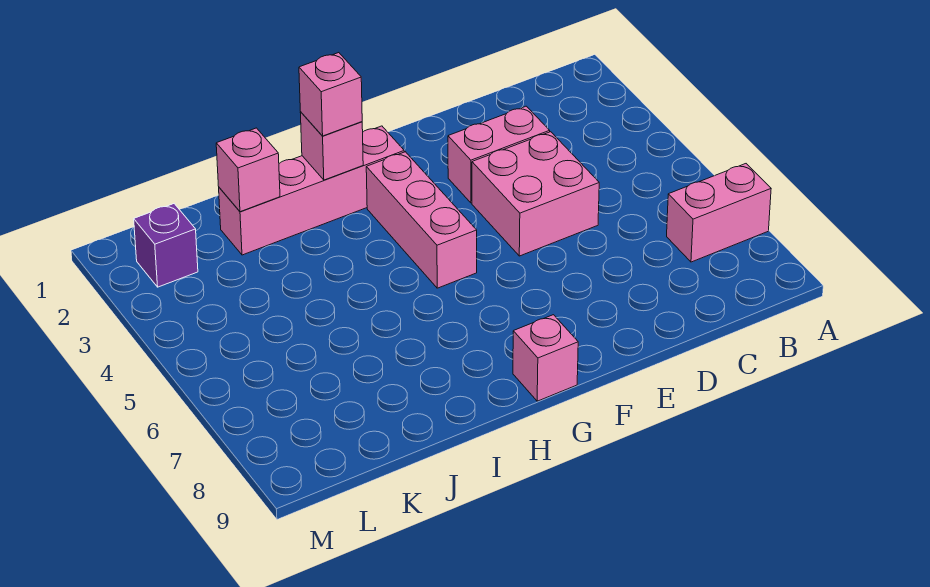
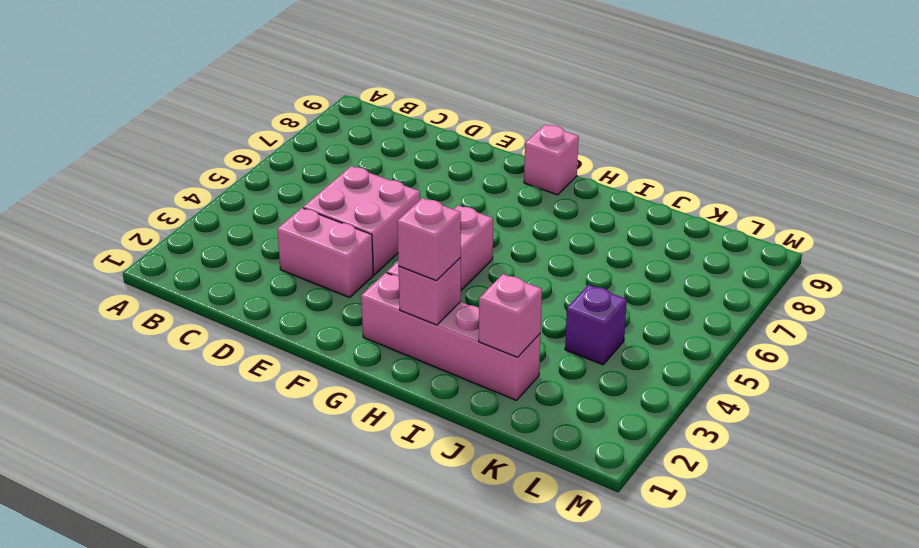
pink 1x2 brick [667,164,771,262] -> none
purple 1x1 brick [134,204,198,287] -> purple 1x1 brick moved to [565,285,627,365]

